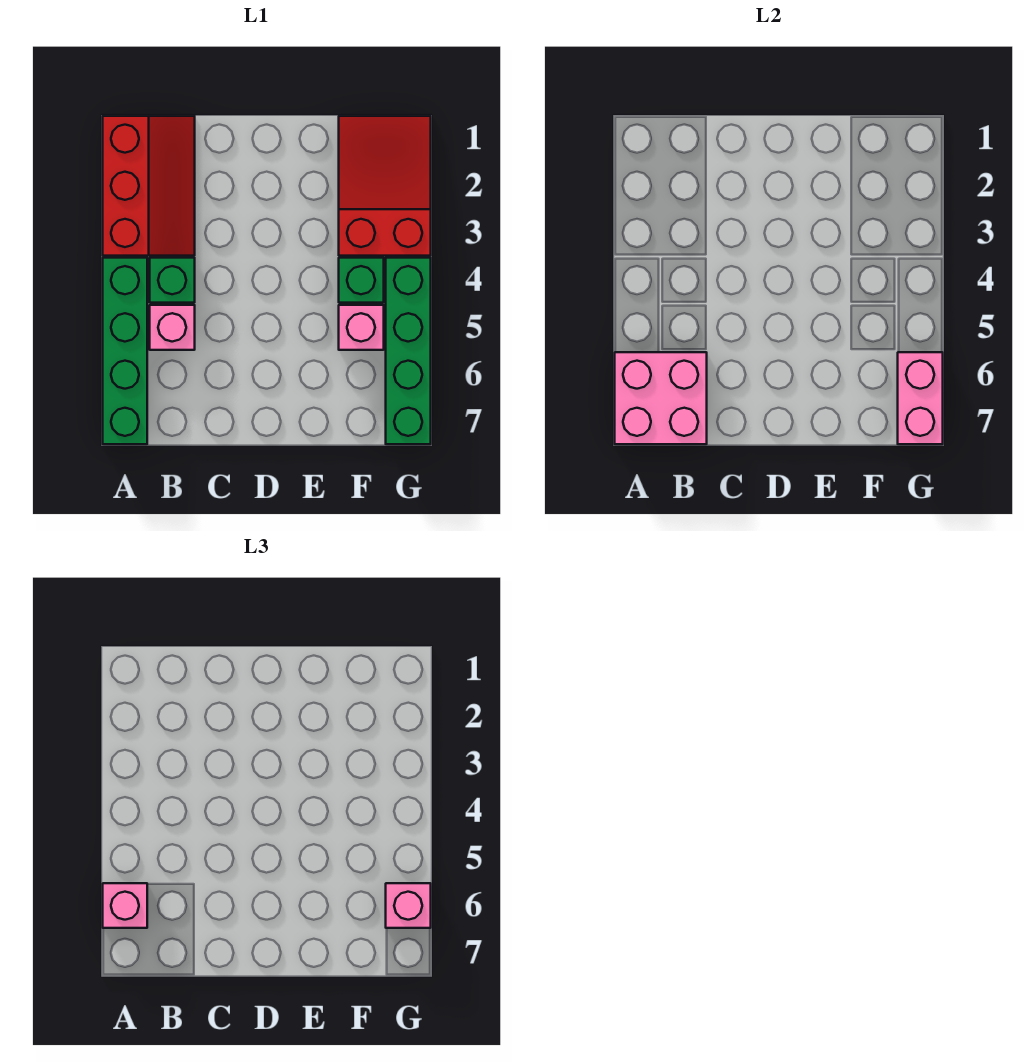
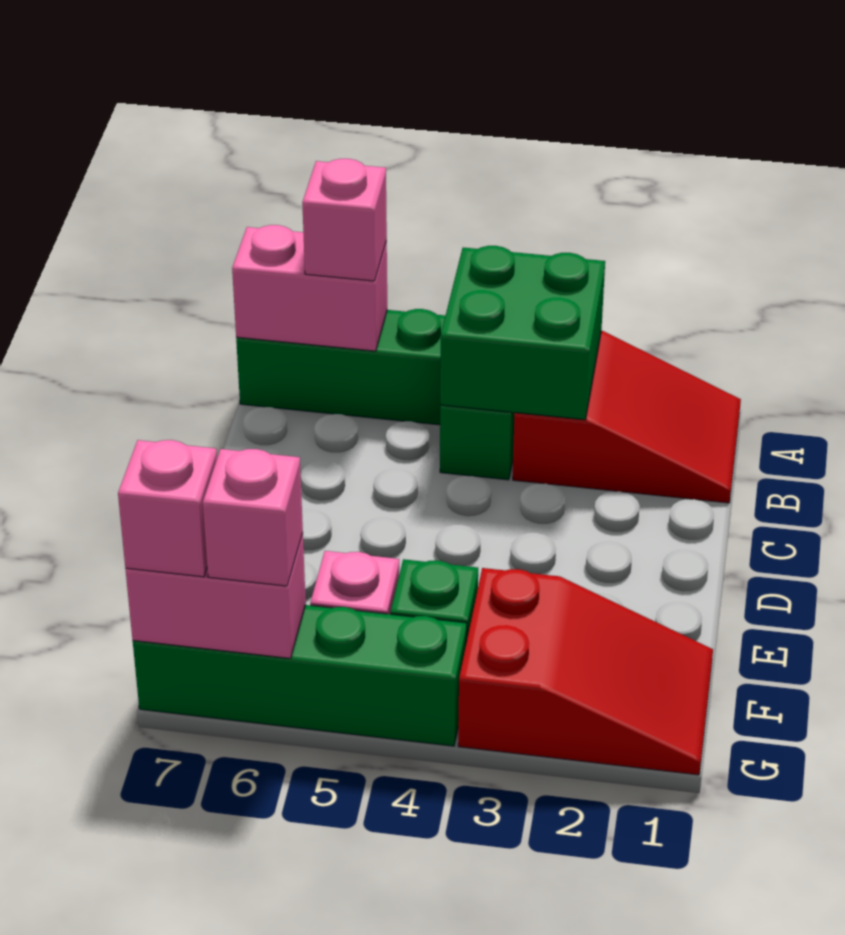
red 2x3 slope [103,116,195,256] -> red 2x3 slope turned to [513,331,741,503]
none -> green 2x2 brick [440,246,605,420]
pink 2x2 brick [615,352,707,444] -> pink 1x2 brick [232,225,387,351]
pink 1x1 brick [150,305,195,350] -> pink 1x1 brick moved to [118,440,217,577]

